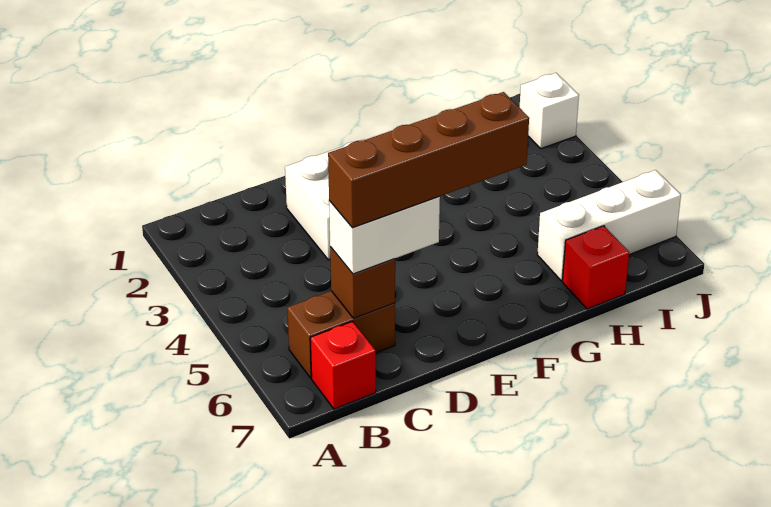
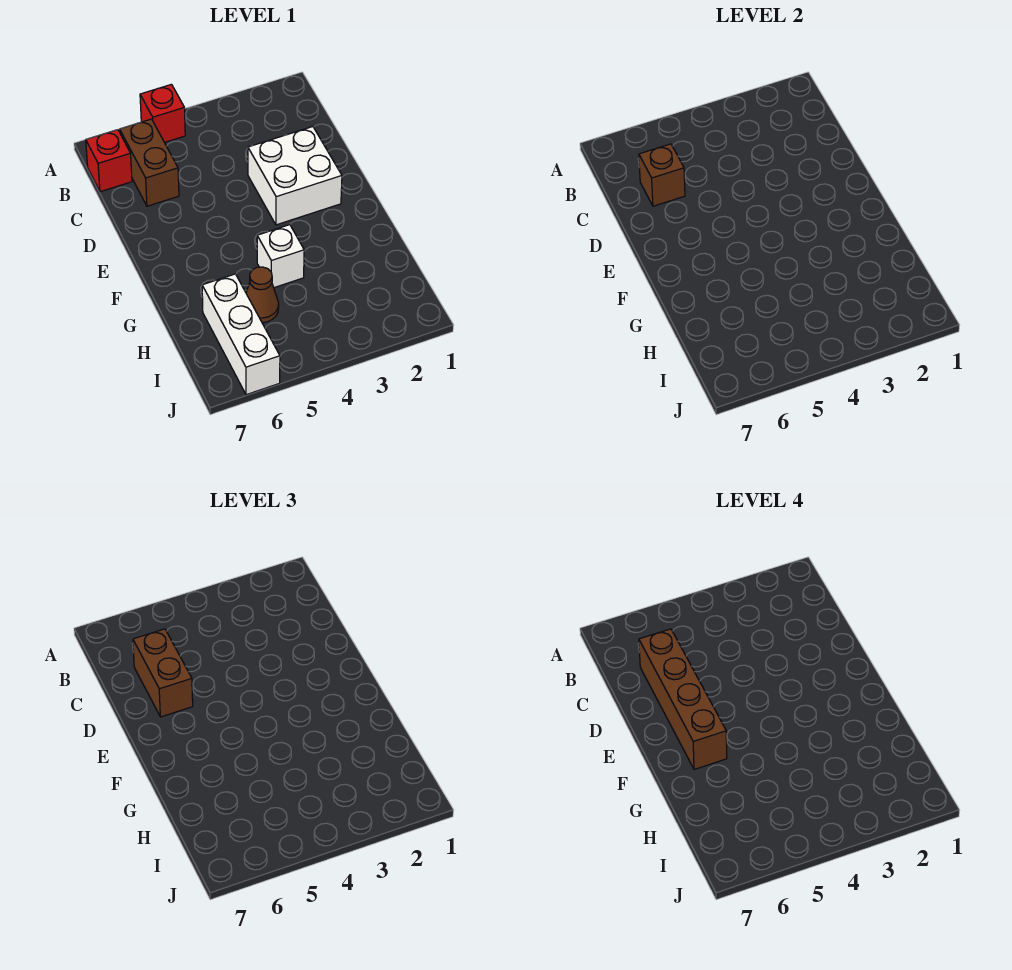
white 1x2 brick [329,196,440,274] -> brown 1x2 brick [133,629,193,717]
none -> brown 1x1 cone [246,267,279,323]
red 1x1 brick [563,226,629,309] -> red 1x1 brick moved to [140,84,185,142]
white 1x1 brick [520,73,579,149] -> white 1x1 brick moved to [257,225,304,288]

